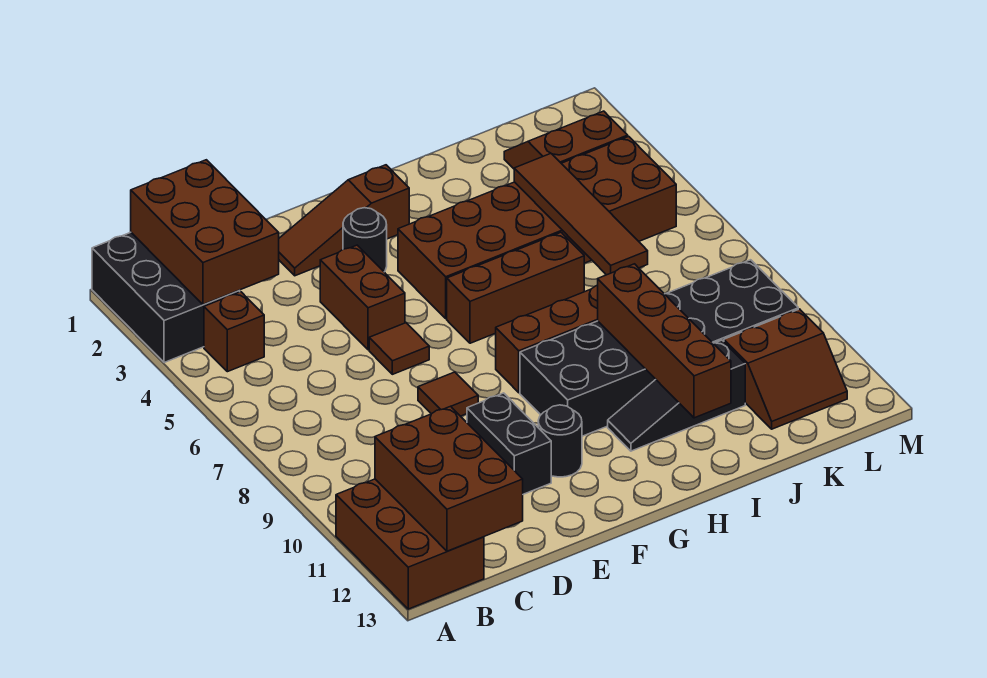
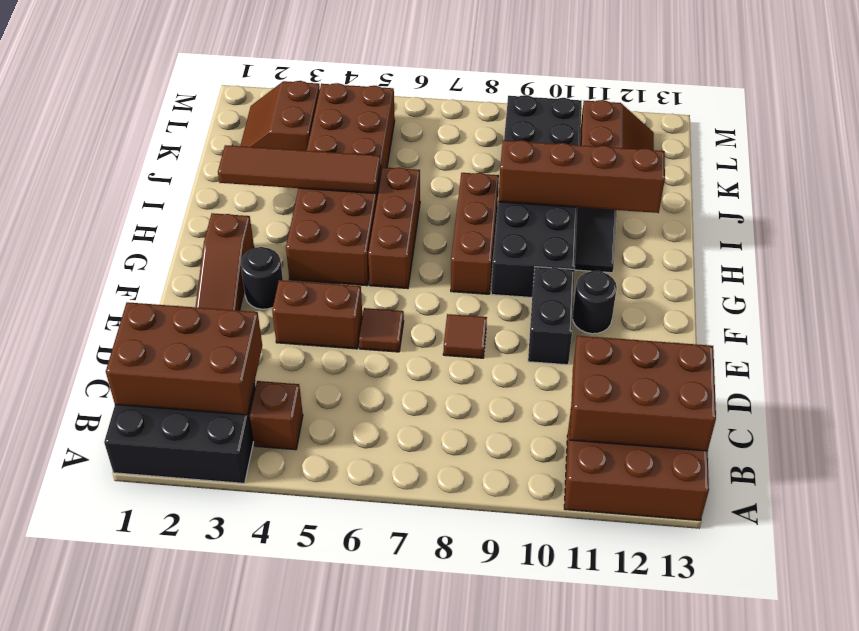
black 1x2 brick [467,393,551,494] -> black 1x2 brick turned to [528,267,575,365]
brown 1x4 tile [514,154,648,275] -> brown 1x4 tile moved to [218,145,381,194]

